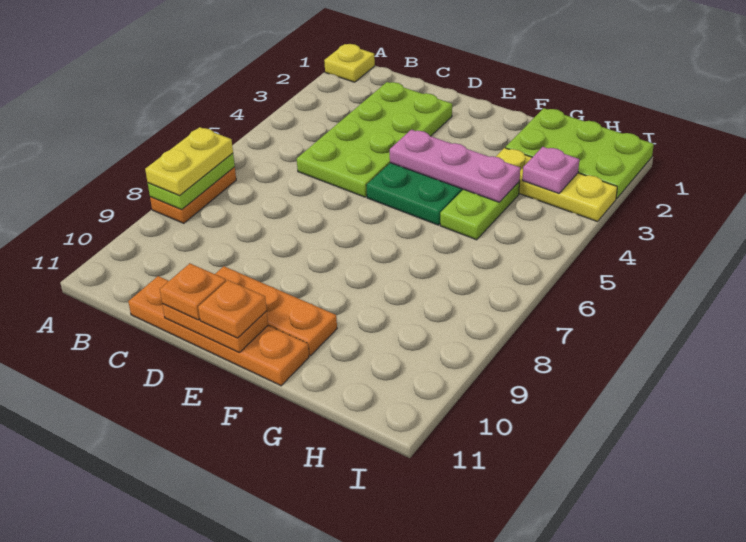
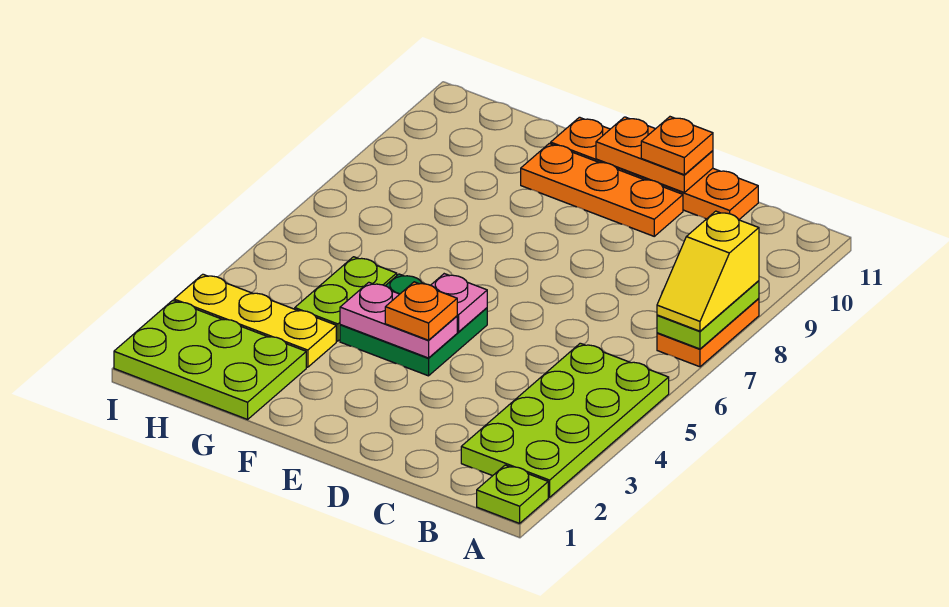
yellow 1x1 plate [324,44,375,82] -> lime 1x1 plate [477,465,548,523]
yellow 1x2 plate [145,127,233,196] -> yellow 1x2 slope [657,211,759,331]
lime 2x4 plate [297,82,452,197] -> lime 2x4 plate moved to [461,343,669,497]
pink 1x3 plate [390,130,520,202] -> pink 1x2 plate [340,282,457,358]
orange 1x1 plate [198,280,267,338] -> orange 1x1 plate moved to [385,282,457,340]
pink 1x1 plate [522,147,579,193] -> pink 1x1 plate moved to [431,274,487,332]

